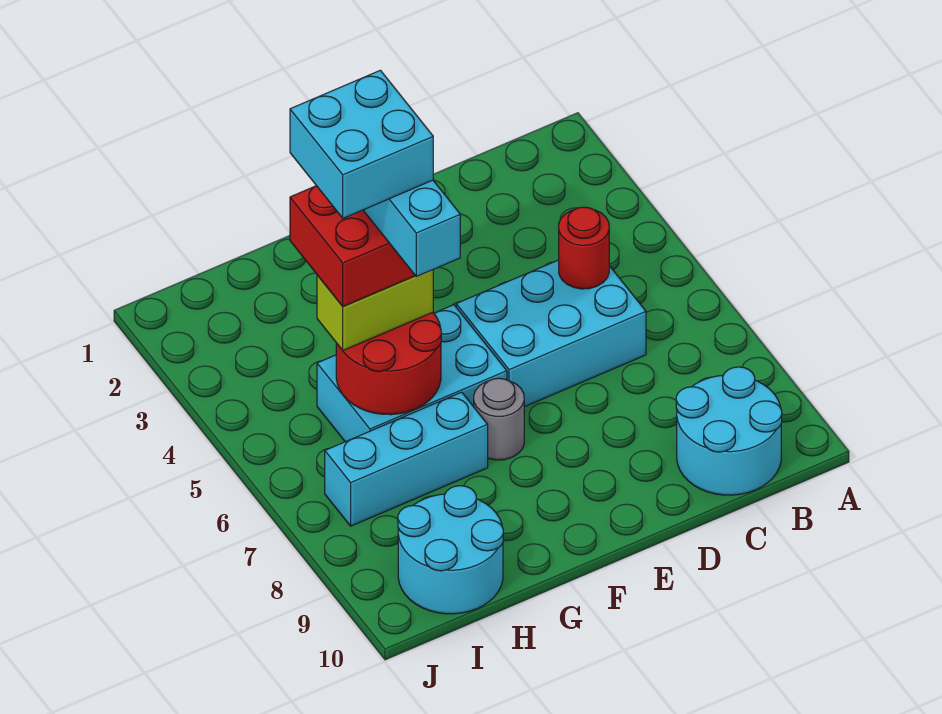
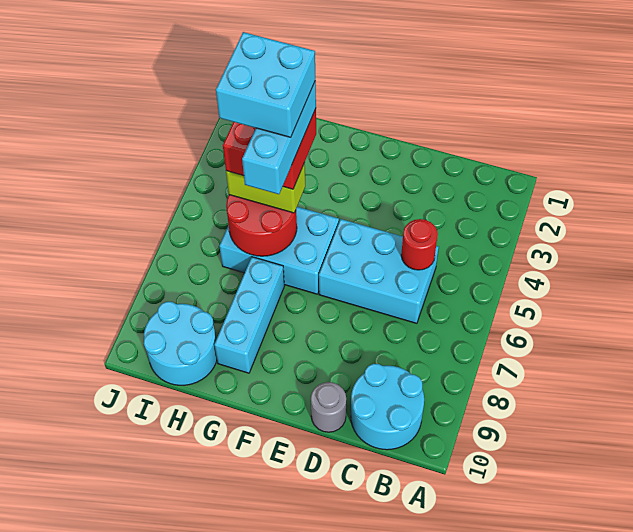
grey 1x1 round brick [474,378,524,460] -> grey 1x1 round brick moved to [311,382,346,432]
cyan 1x3 brick [325,392,488,526] -> cyan 1x3 brick turned to [214,257,284,373]

